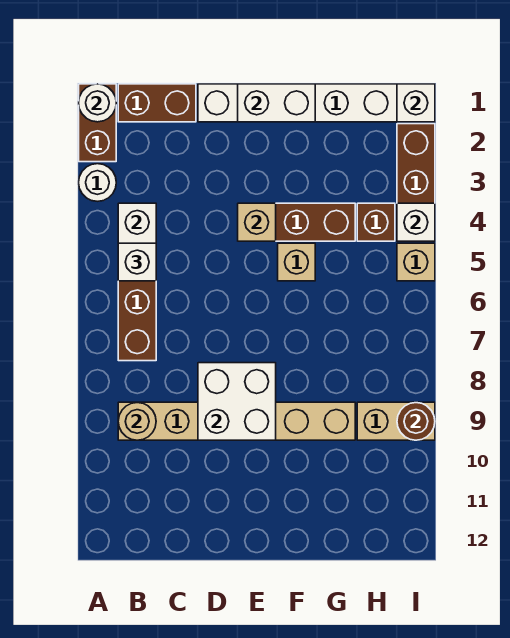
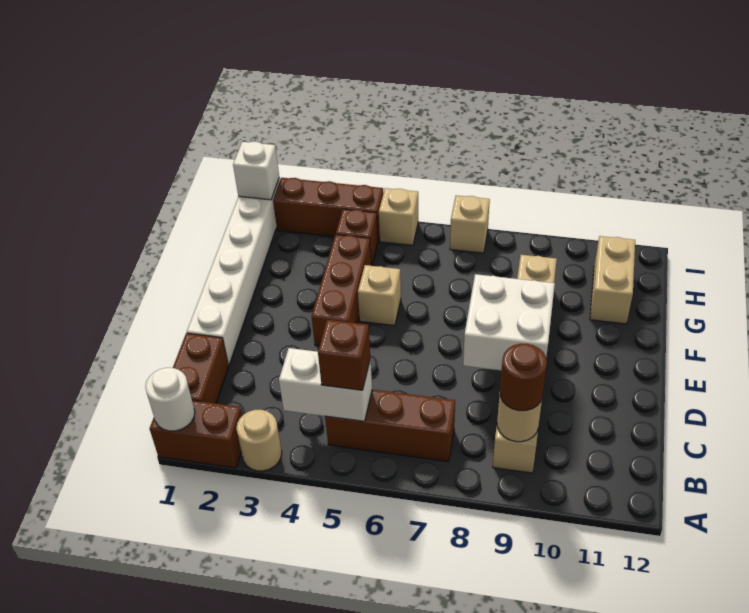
white 1x1 round brick [79,164,116,201] -> tan 1x1 round brick [236,410,282,471]
white 1x1 brick [118,243,156,281] -> brown 1x1 brick [318,320,370,390]
white 1x2 brick [238,84,315,122] -> none
tan 1x1 brick [238,203,276,241] -> tan 1x1 brick moved to [450,196,490,253]
tan 1x2 brick [357,402,435,440] -> tan 1x2 brick moved to [590,236,635,324]
white 1x1 brick [397,203,435,241] -> none
brown 1x1 round brick [397,403,435,440] -> brown 1x1 round brick moved to [500,344,547,411]

